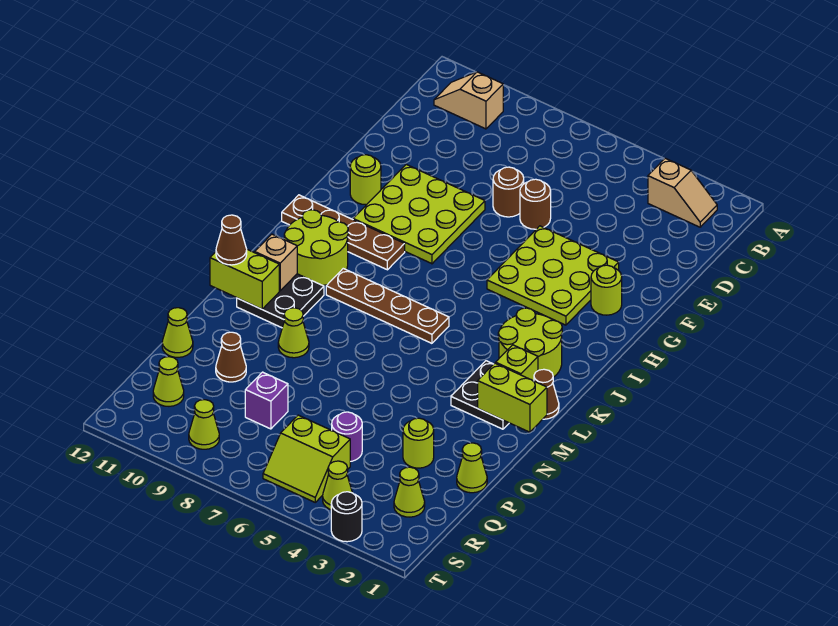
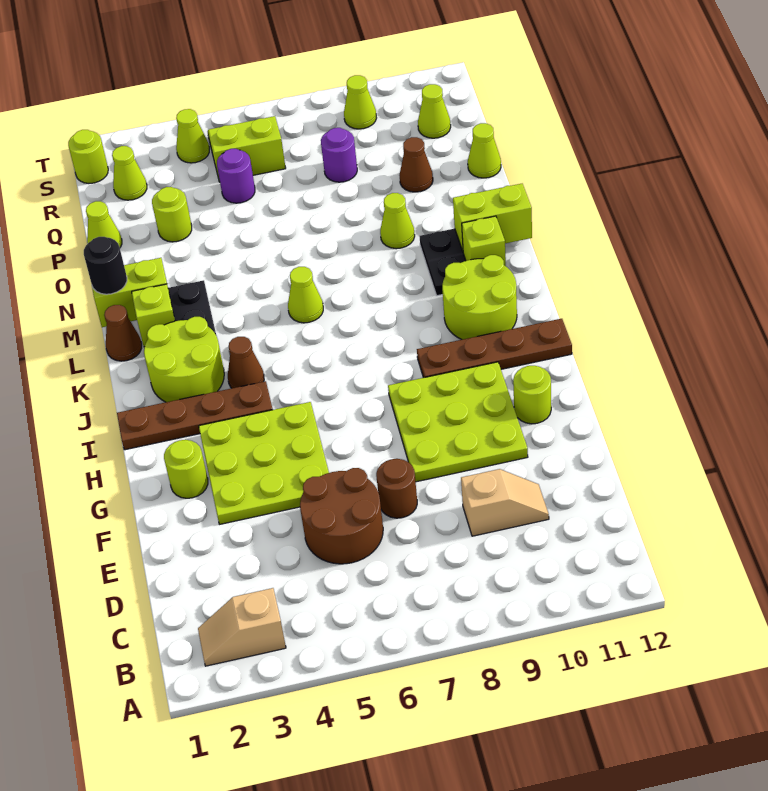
tan 1x2 slope [434,72,503,129] -> tan 1x2 slope moved to [461,469,549,536]
brown 1x1 round brick [520,179,551,229] -> brown 2x2 round brick [300,468,383,564]
brown 1x4 plate [326,269,449,343] -> brown 1x4 plate moved to [117,381,273,450]
none -> lime 1x1 cone [288,267,323,323]
tan 1x1 brick [255,234,297,291] -> lime 1x1 brick [462,216,506,266]
brown 1x1 cone [216,215,247,265] -> brown 1x1 cone moved to [228,337,264,388]
purple 1x1 brick [245,372,288,429] -> purple 1x1 round brick [321,128,357,182]
none -> lime 1x1 round brick [68,130,108,183]
black 1x1 round brick [331,492,362,542] -> black 1x1 round brick moved to [84,237,127,294]

